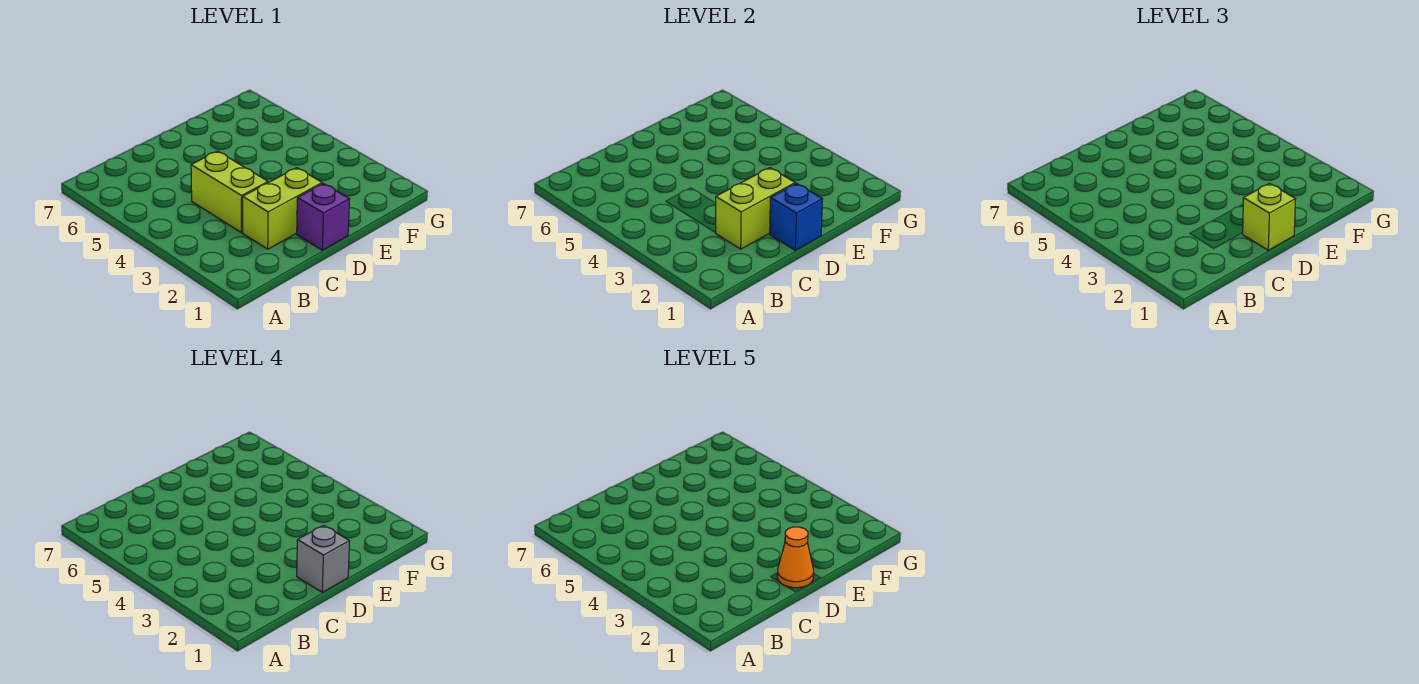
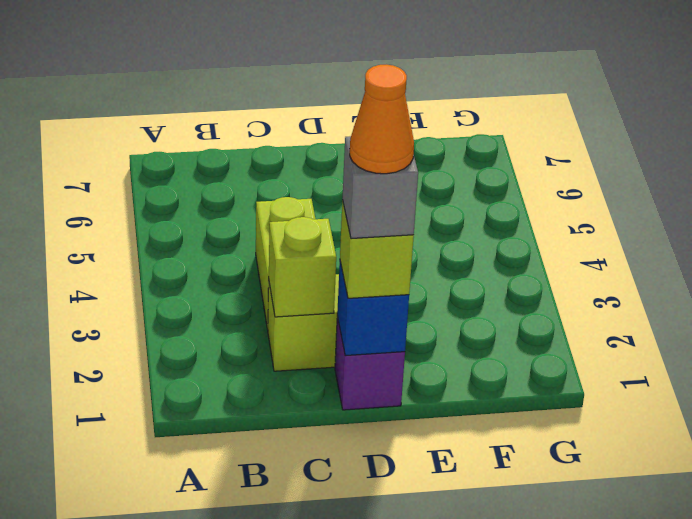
lime 1x2 brick [715,168,795,249] -> lime 1x1 brick [268,217,336,317]

